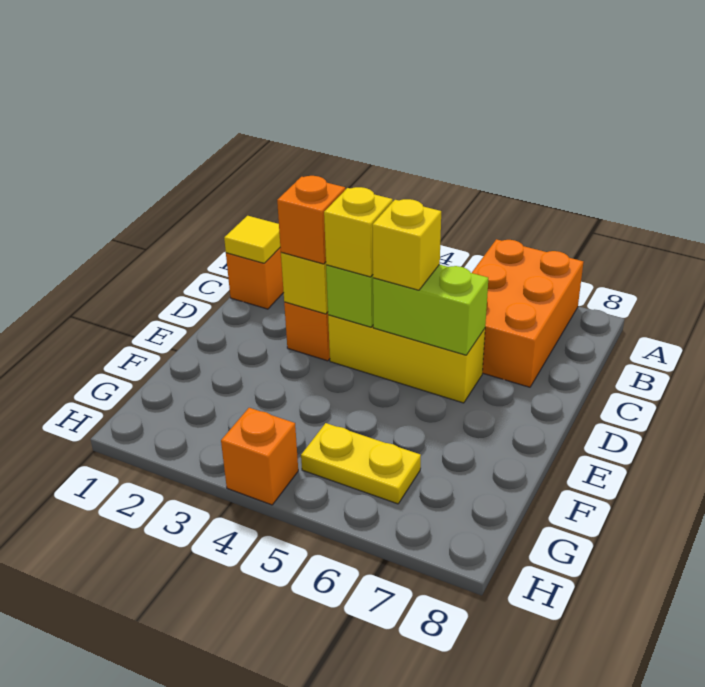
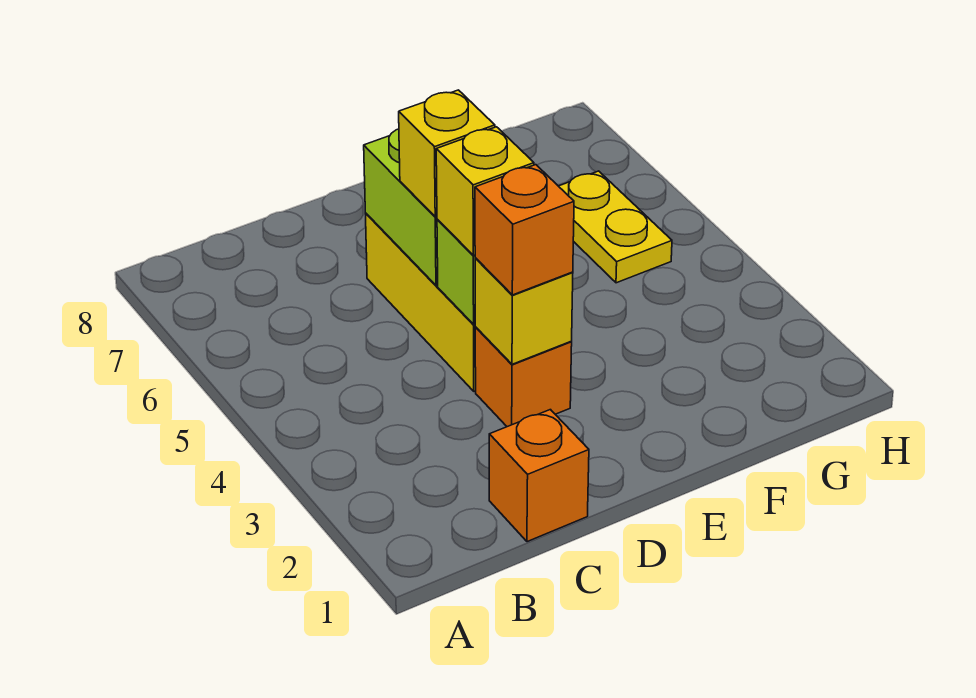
orange 2x3 brick [472,239,583,387] -> none
yellow 1x1 tile [224,216,280,263] -> none
orange 1x1 brick [221,408,298,505] -> none

